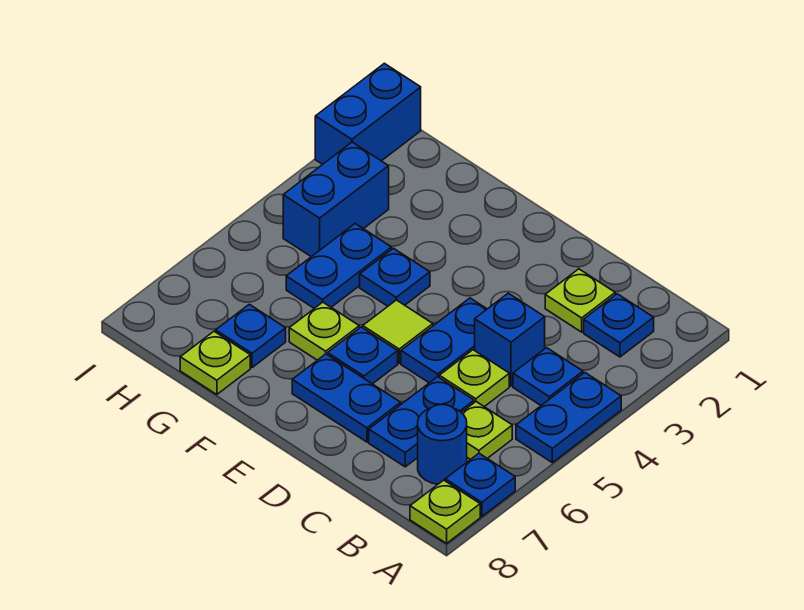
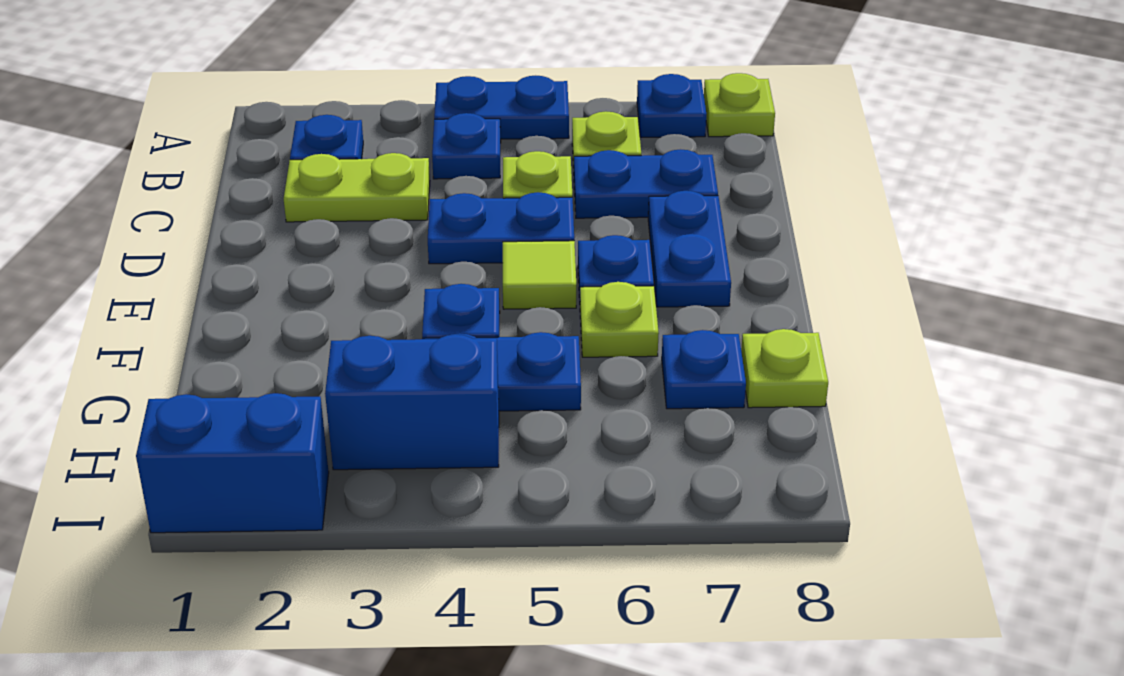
blue 1x1 round brick [418,405,467,484] -> none
lime 1x1 plate [545,269,615,332] -> lime 1x2 plate [284,153,430,222]
blue 1x1 brick [475,293,545,386] -> none

